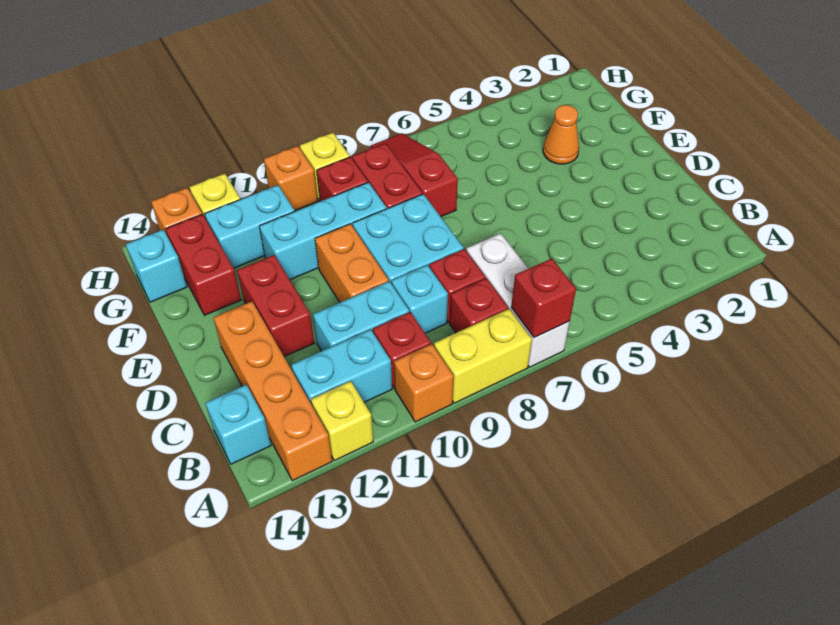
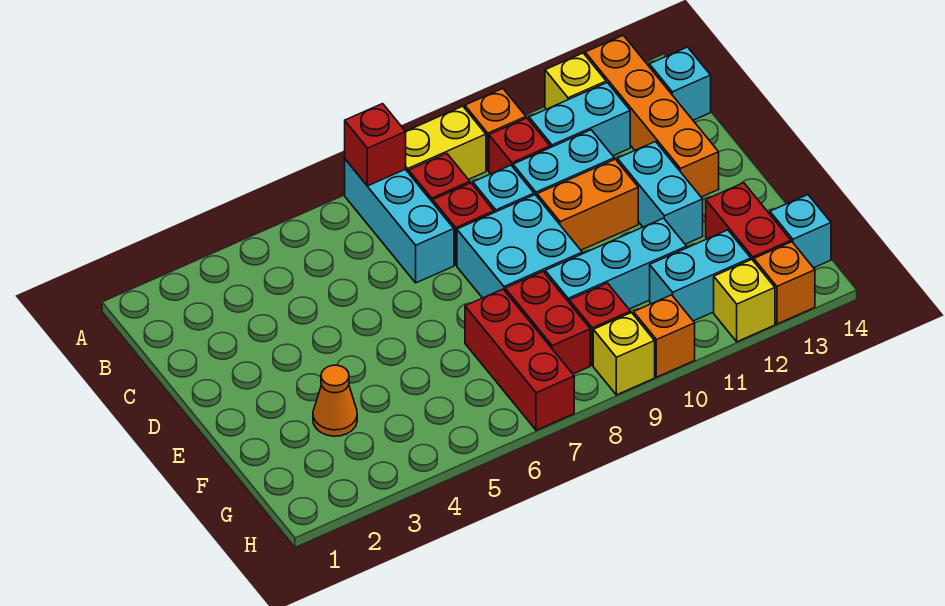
white 1x3 brick [466,233,570,367] -> cyan 1x3 brick [345,159,454,283]
orange 1x2 brick [315,224,389,302] -> orange 1x2 brick turned to [537,159,638,250]
red 1x2 brick [237,255,314,357] -> cyan 1x2 brick [617,142,703,244]
red 1x3 slope [371,134,458,217] -> red 1x3 brick [465,289,574,430]

